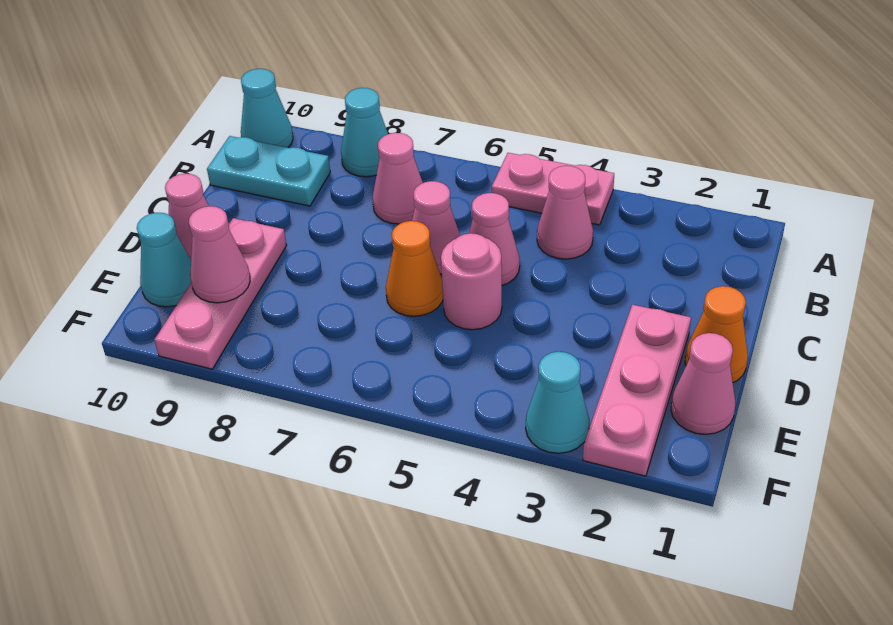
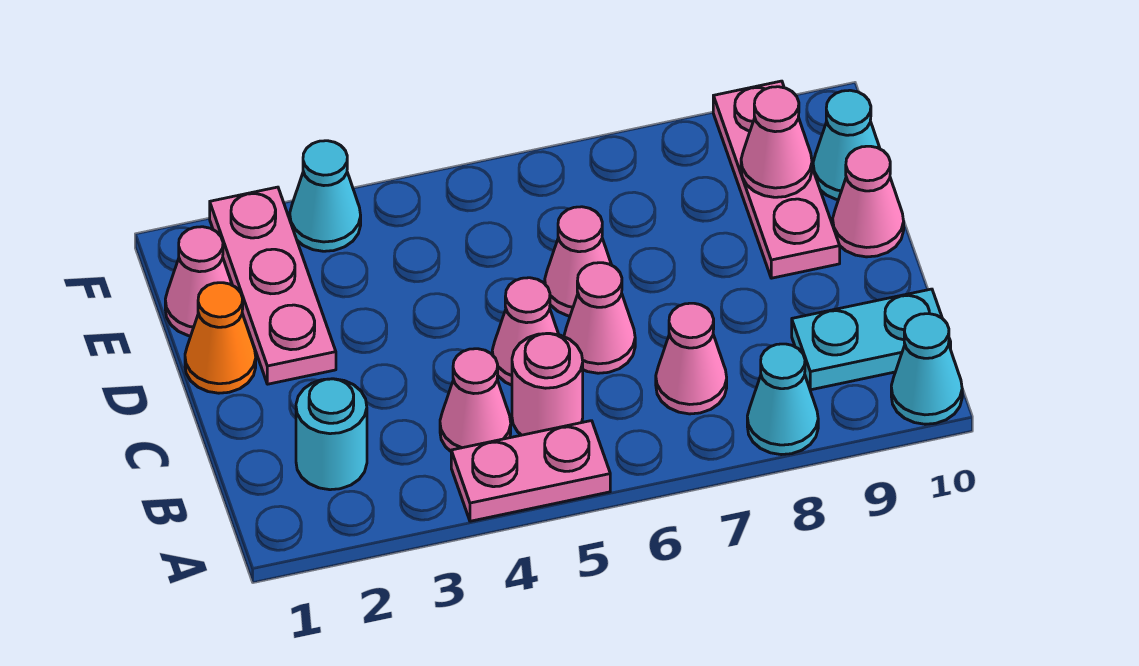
none -> cyan 1x1 round brick [296,379,367,490]
pink 1x1 round brick [441,233,502,330] -> pink 1x1 round brick moved to [512,333,583,435]
orange 1x1 cone [386,221,443,316] -> pink 1x1 cone [545,207,611,316]

